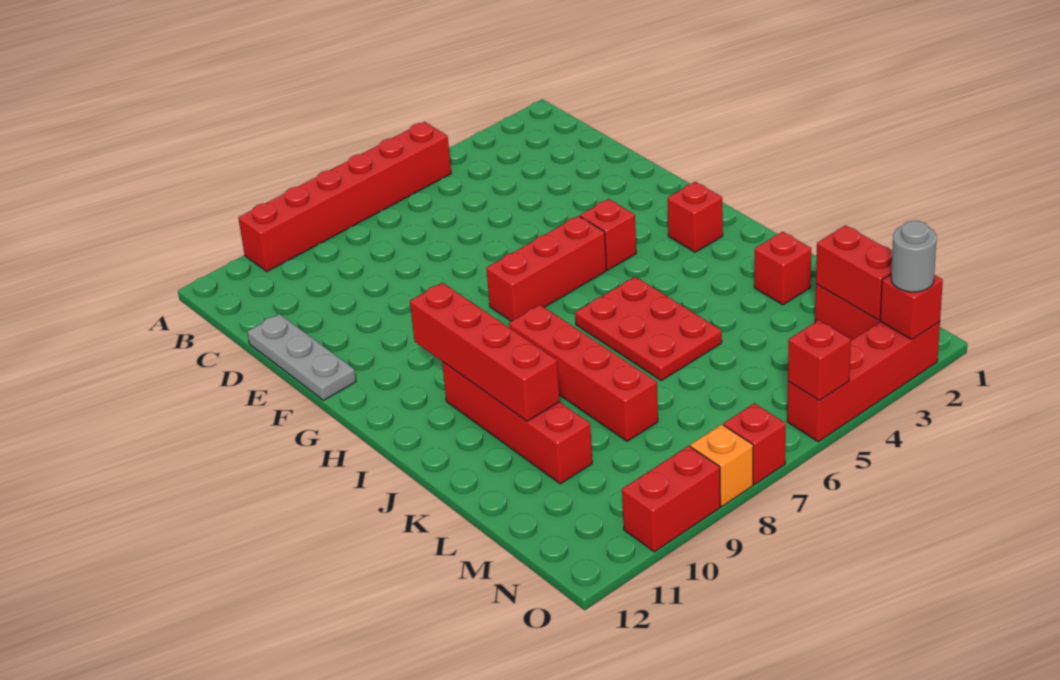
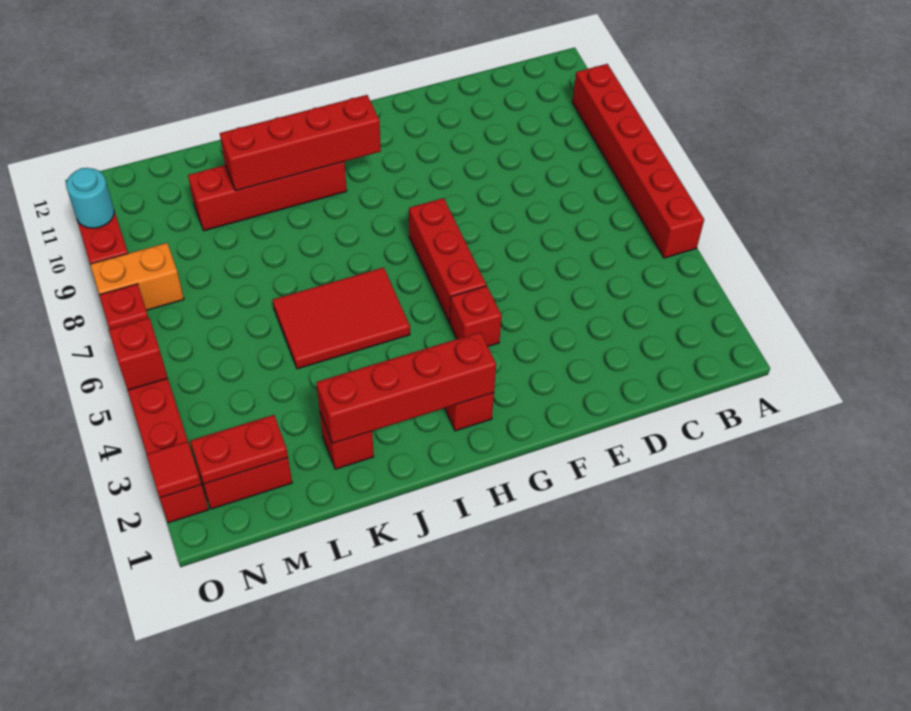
grey 1x3 plate [247,314,356,400] -> none
red 2x3 plate [575,277,722,381] -> red 2x3 tile [273,267,410,369]
red 1x4 brick [509,305,658,441] -> red 1x4 brick moved to [316,332,496,443]
red 1x2 brick [816,225,892,320] -> red 1x2 plate [190,415,288,484]
red 1x1 brick [880,274,943,340] -> red 1x1 tile [146,441,202,498]
grey 1x1 round brick [891,221,937,292] -> none
orange 1x1 brick [690,424,753,507] -> orange 1x2 brick [90,243,184,310]
none -> cyan 1x1 round brick [66,168,114,228]

